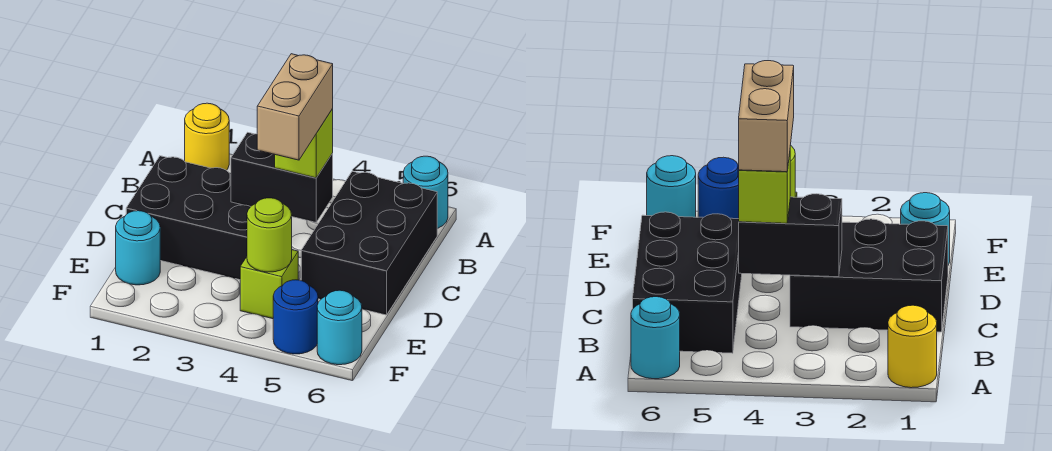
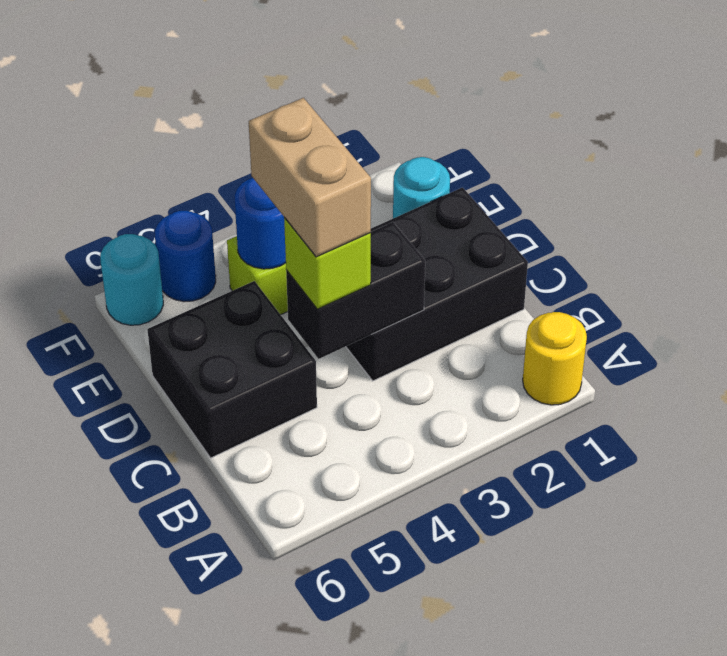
cyan 1x1 round brick [403,156,448,229] -> none
black 2x3 brick [301,171,437,315] -> black 2x2 brick [147,281,317,458]
lime 1x1 round brick [247,198,292,272] -> blue 1x1 round brick [234,178,286,269]

